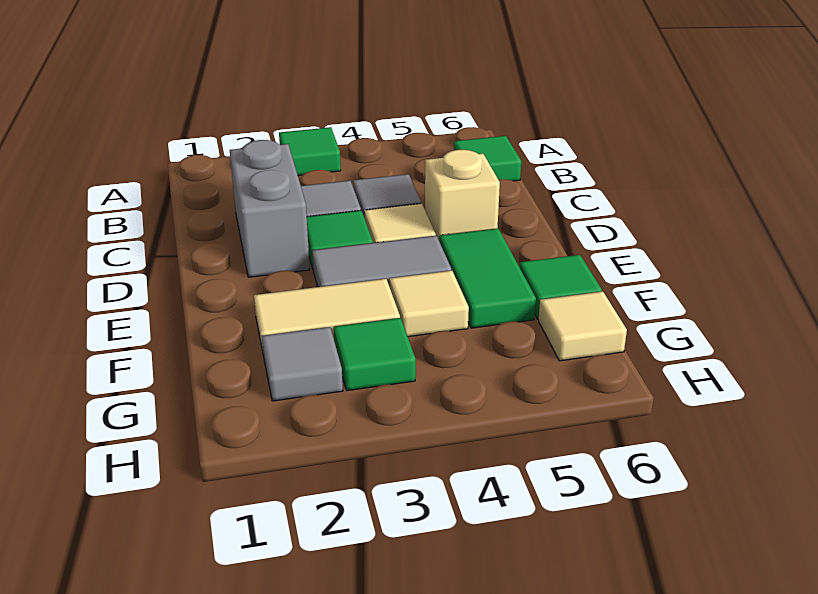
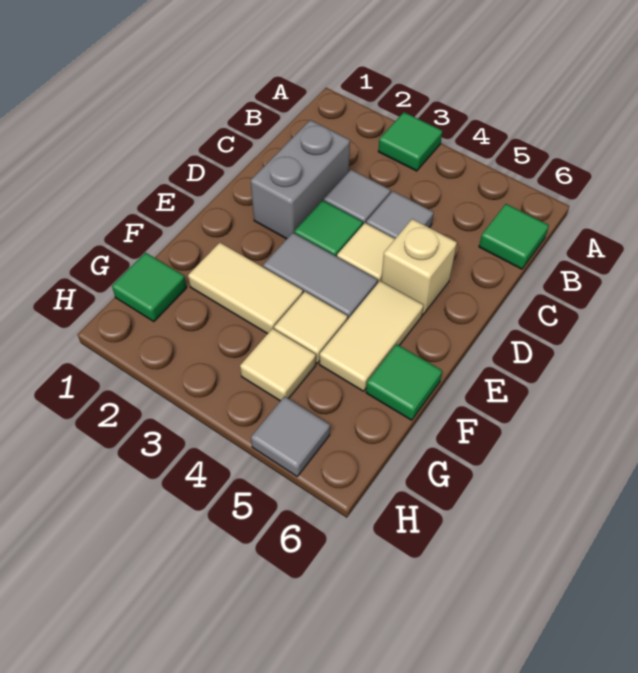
green 1x2 tile [439,228,536,328] -> tan 1x2 tile [320,281,424,391]
grey 1x1 tile [262,327,343,401] -> grey 1x1 tile moved to [251,396,330,476]
green 1x1 tile [334,318,416,391] -> green 1x1 tile moved to [112,253,187,322]
tan 1x1 tile [539,291,627,361] -> tan 1x1 tile moved to [240,329,316,401]

